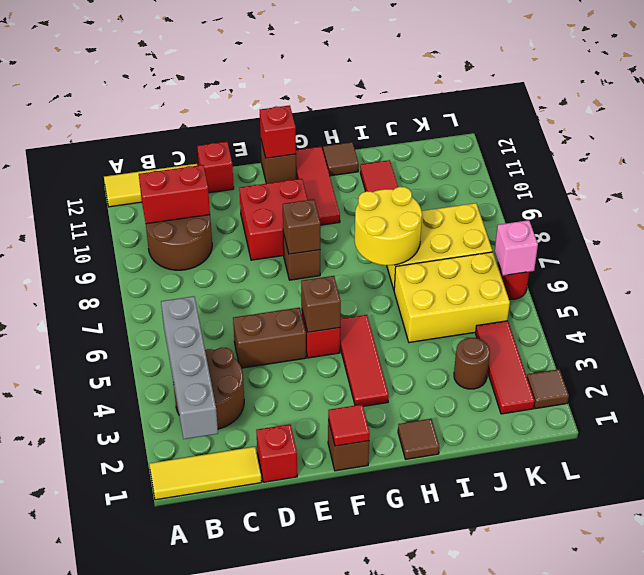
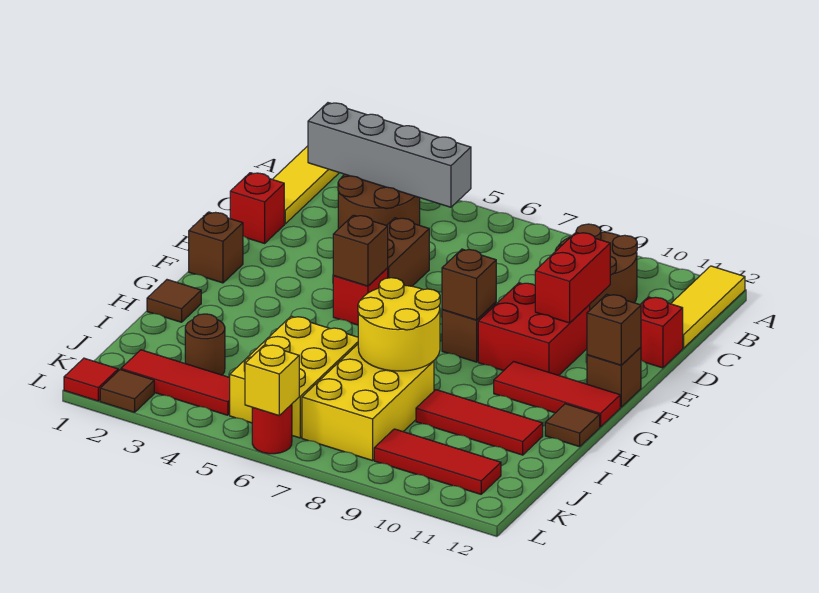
red 1x2 brick [139,165,210,224] -> red 1x2 brick moved to [535,232,610,323]
red 1x1 tile [328,404,370,446] -> red 1x1 tile moved to [64,358,118,401]
red 1x1 brick [260,105,296,158] -> brown 1x1 brick [587,294,641,365]
red 1x3 tile [340,315,389,406] -> red 1x3 tile moved to [374,429,501,494]
pink 1x1 brick [495,220,538,276] -> yellow 1x1 brick [245,345,299,415]

